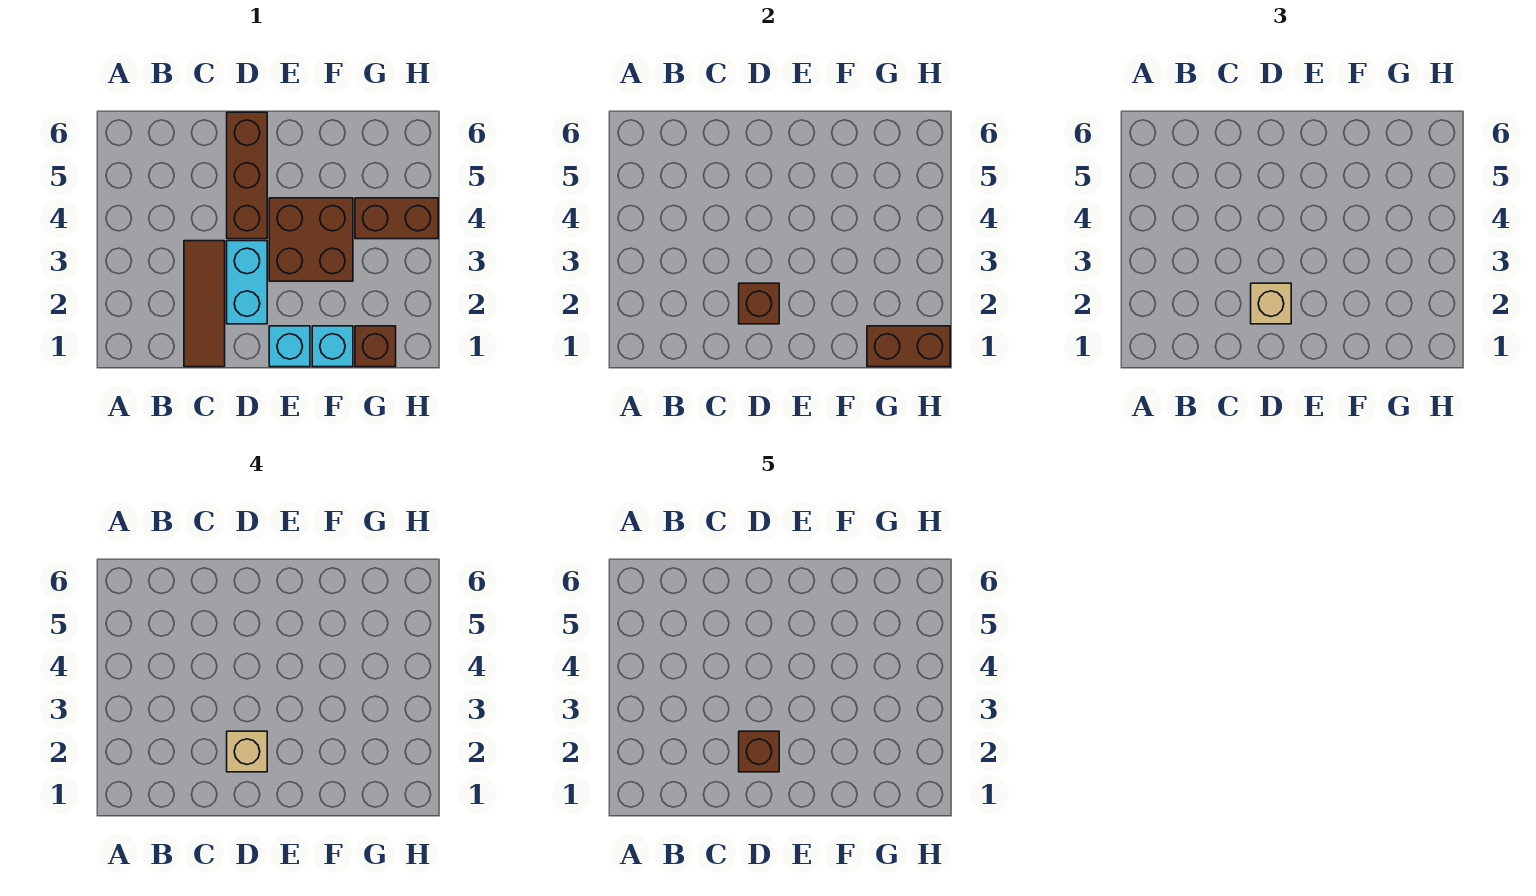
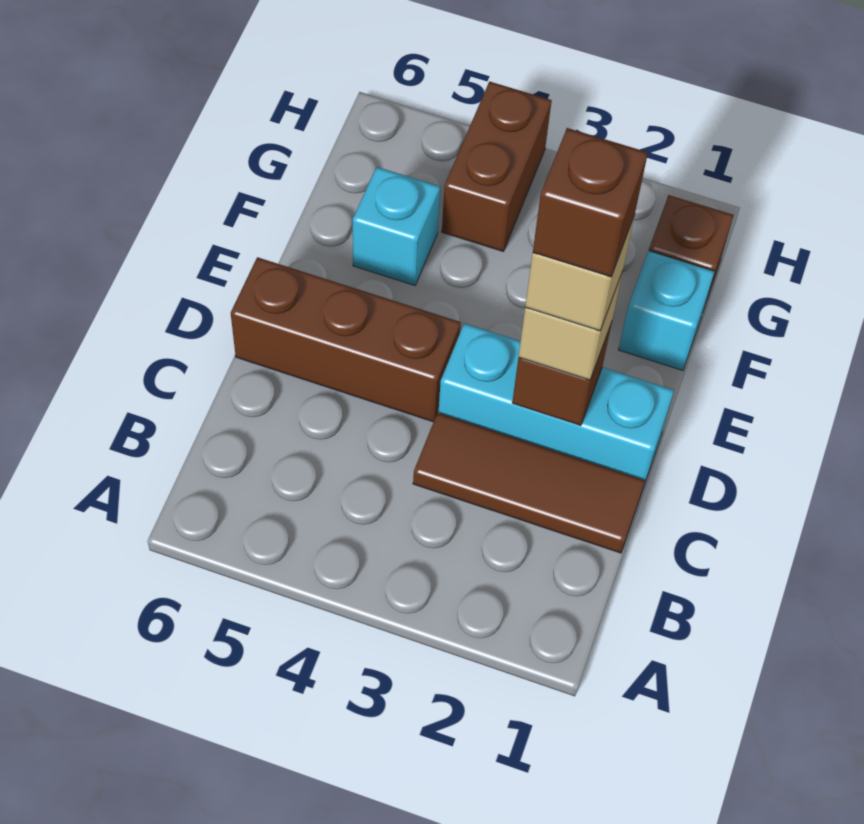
cyan 1x2 brick [227,241,267,324] -> cyan 1x3 brick [438,323,674,484]
cyan 1x1 brick [269,326,310,367] -> cyan 1x1 brick moved to [353,167,440,285]
brown 2x2 brick [269,198,353,281] -> none
brown 1x2 brick [867,326,950,367] -> none

